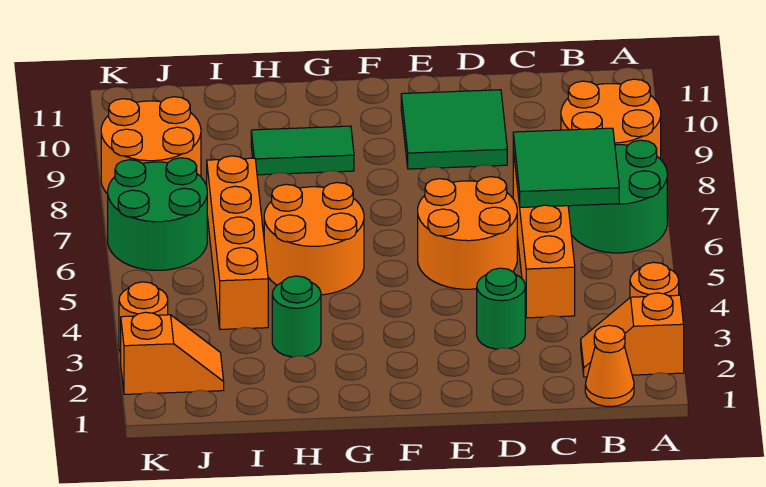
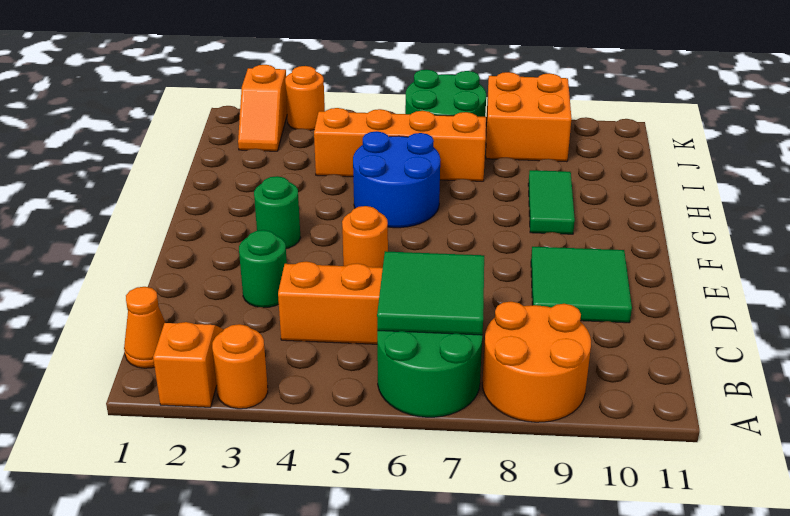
orange 2x2 round brick [418,177,517,289] -> orange 1x1 round brick [342,206,388,268]
orange 2x2 round brick [264,183,364,295] -> blue 2x2 round brick [353,131,440,228]
green 1x1 round brick [272,276,321,357] -> green 1x1 round brick moved to [254,176,301,249]
orange 2x2 round brick [101,97,201,194] -> orange 2x2 brick [486,72,572,162]

